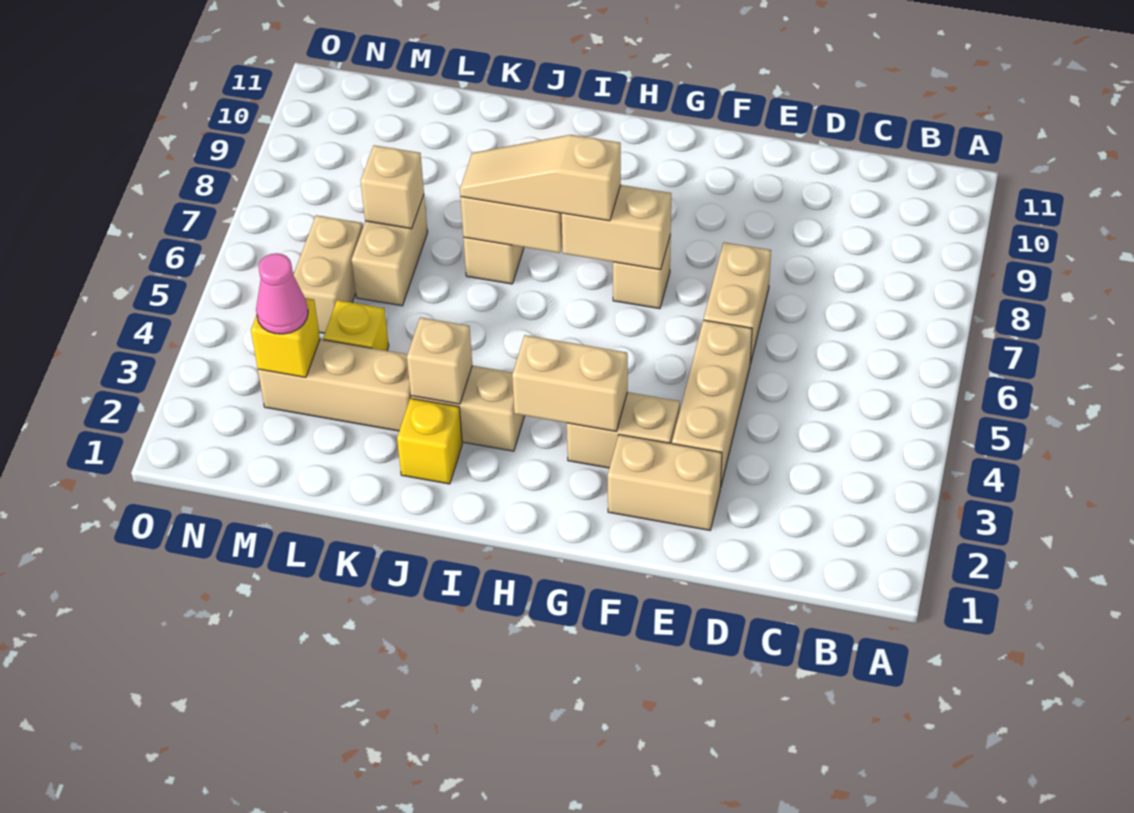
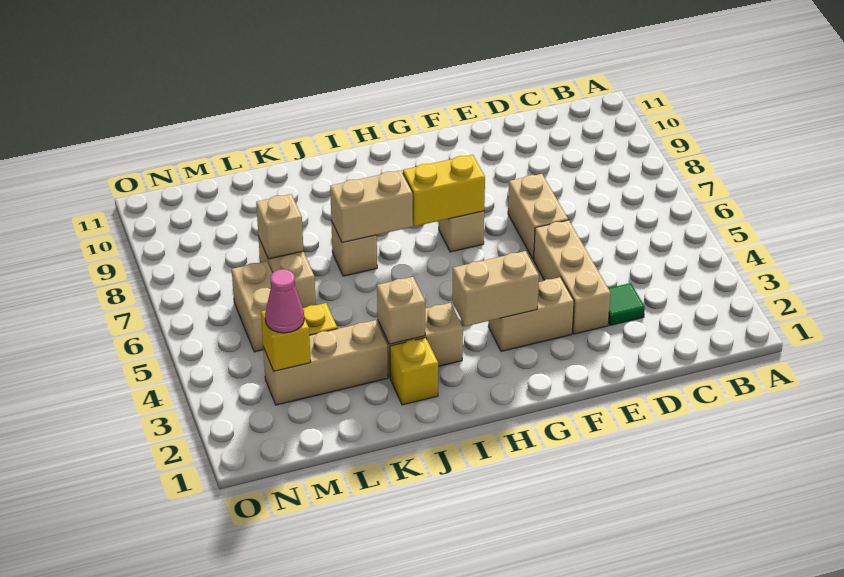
none -> green 1x1 tile [608,283,645,325]
tan 1x2 brick [608,435,722,530] -> none
tan 1x2 brick [562,185,671,270] -> yellow 1x2 brick [403,155,485,226]
tan 1x3 slope [460,135,621,221] -> none

